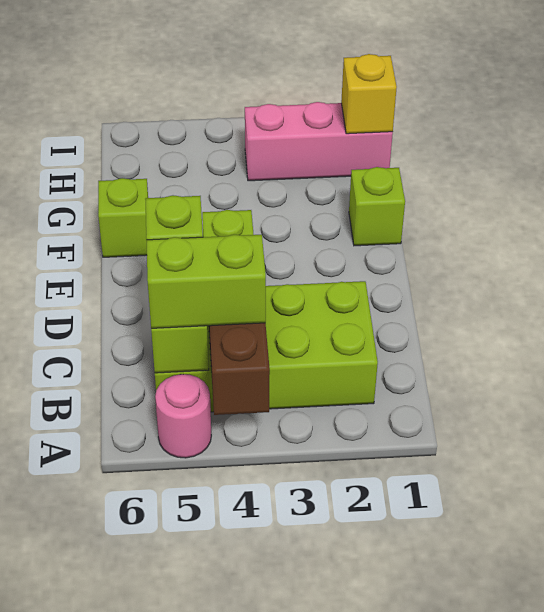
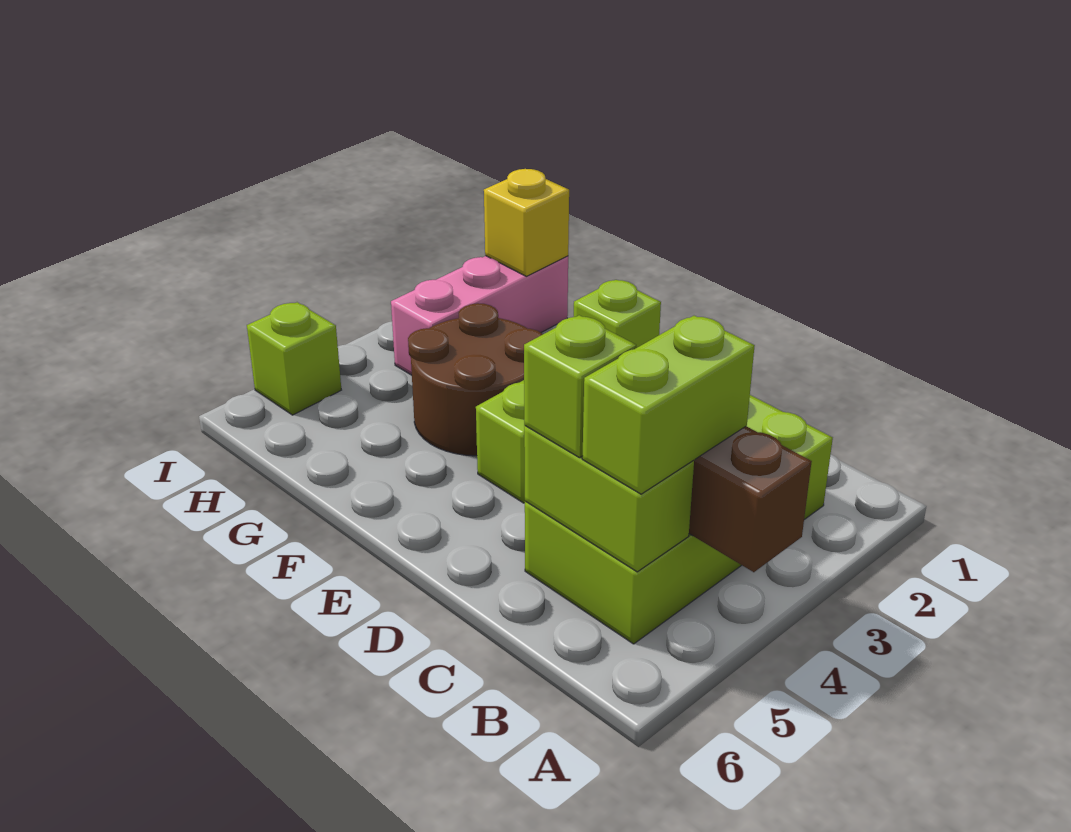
pink 1x1 round brick [155,374,211,458] -> none
none -> brown 2x2 round brick [408,303,543,456]
lime 1x1 brick [98,178,148,257] -> lime 1x1 brick moved to [247,302,341,415]

